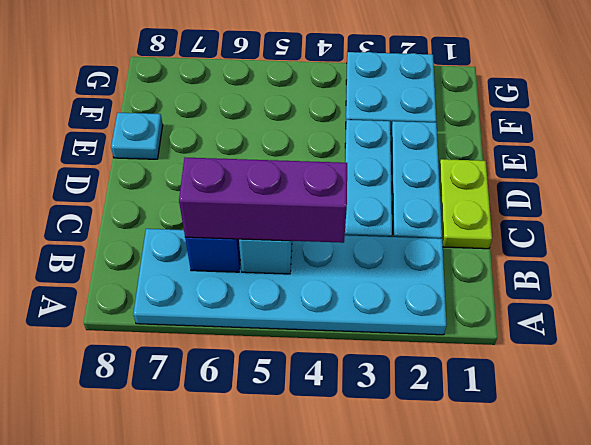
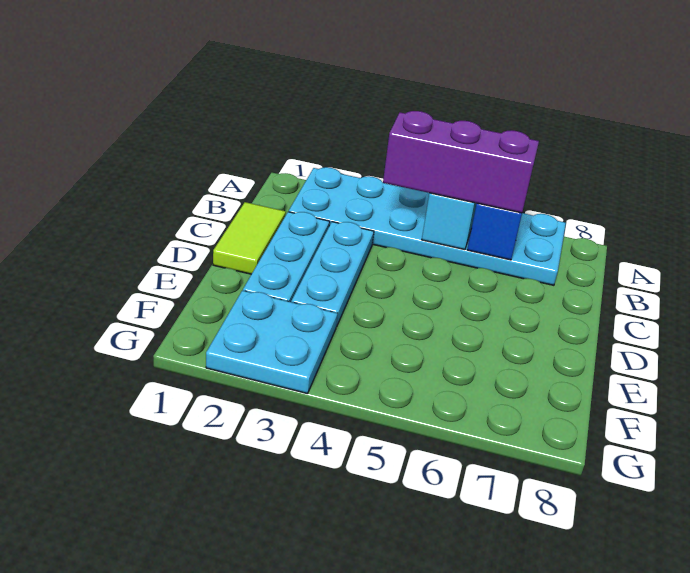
lime 1x2 plate [439,159,492,249] -> lime 1x2 tile [213,202,286,274]
cyan 1x1 plate [111,113,163,159] -> none

